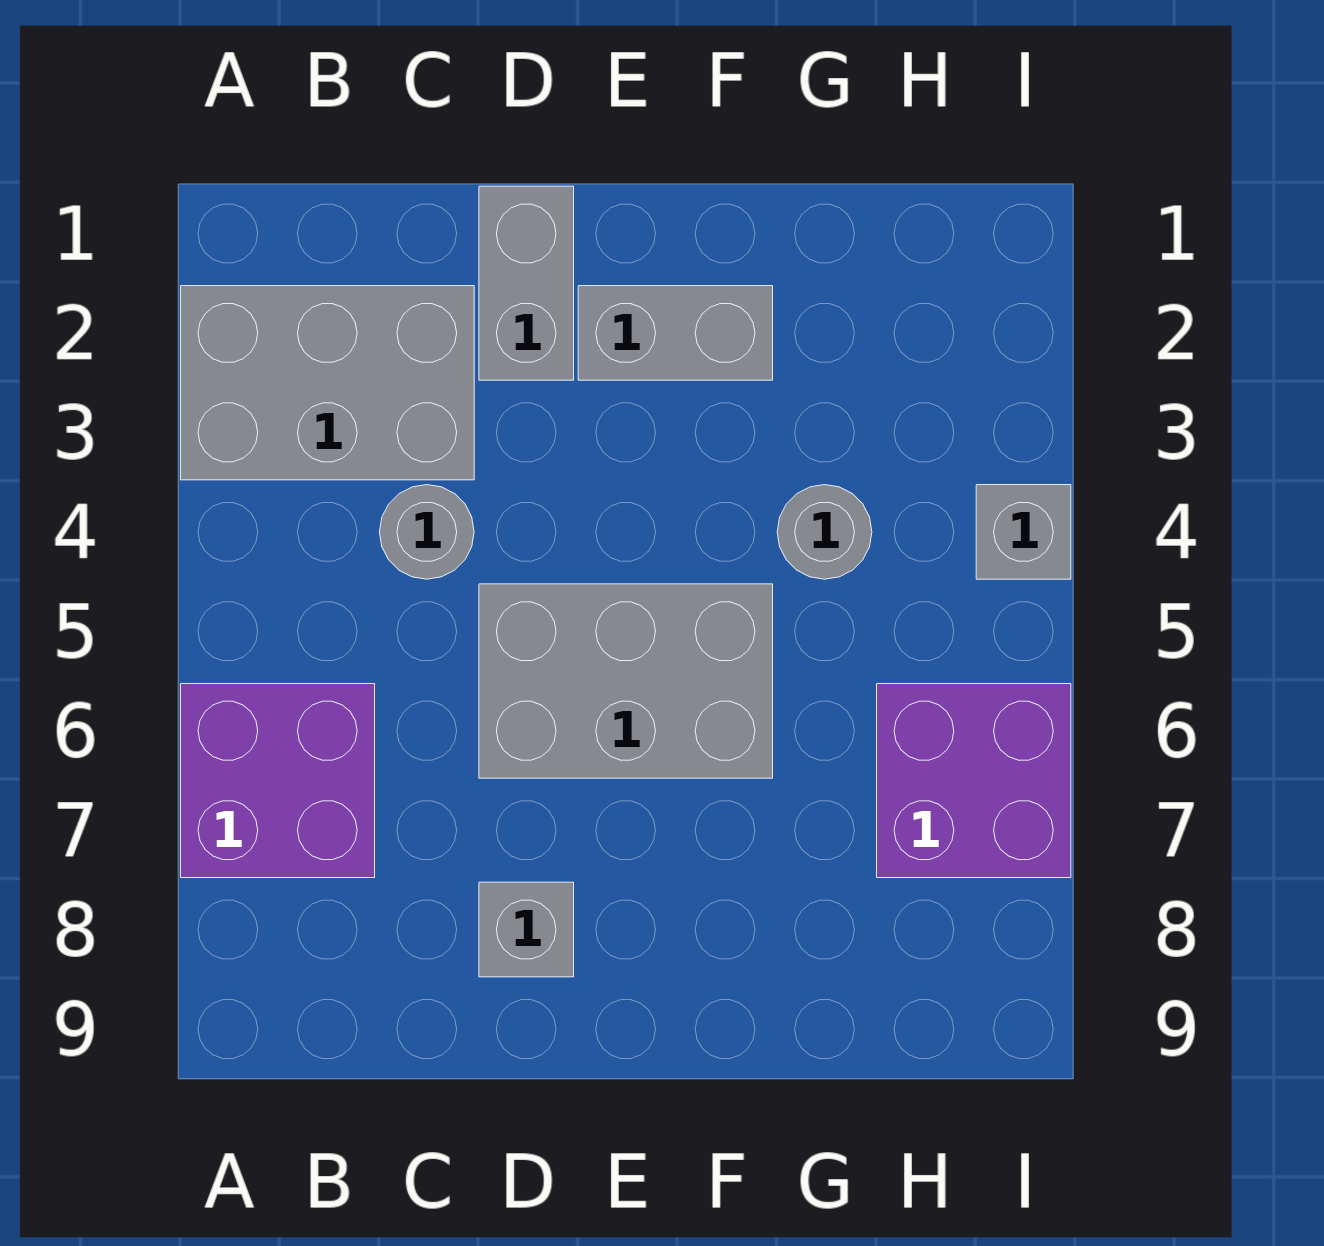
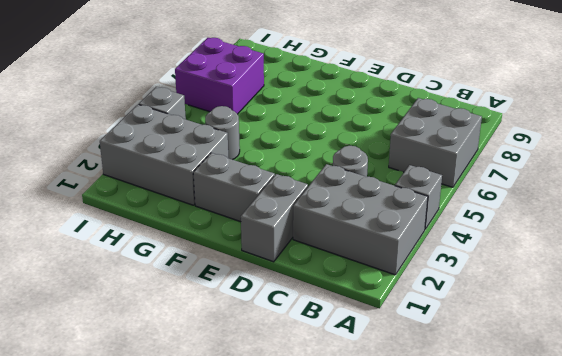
purple 2x2 brick [181,684,375,878] -> grey 2x2 brick [389,98,482,187]
grey 2x3 brick [479,584,773,778] -> grey 2x3 brick moved to [100,104,228,205]
grey 1x1 brick [479,882,574,977] -> grey 1x1 brick moved to [395,165,442,229]

